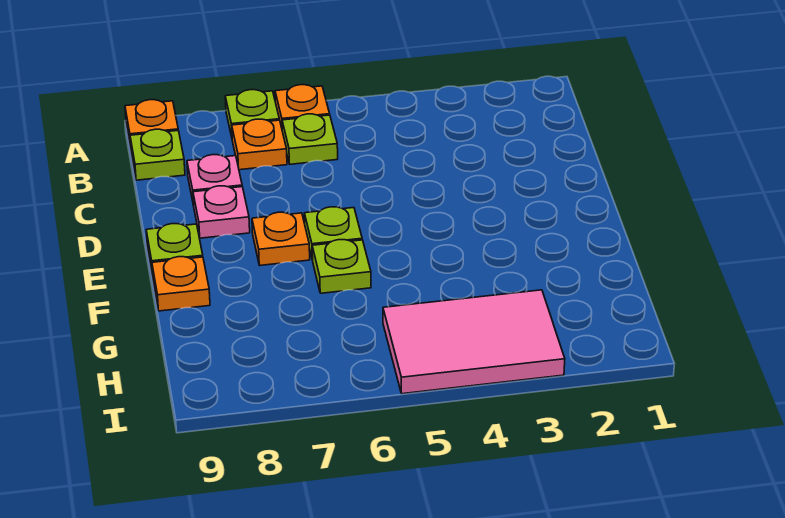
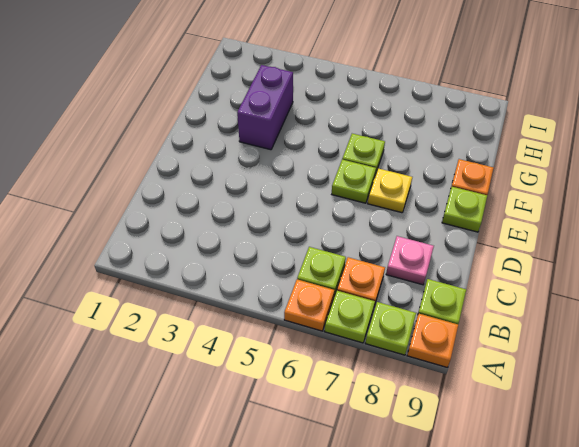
none -> lime 1x1 plate [365,302,416,355]
pink 1x1 plate [193,186,250,238] -> none
orange 1x1 plate [252,212,310,265] -> yellow 1x1 plate [368,168,412,213]
none -> purple 1x2 brick [237,65,293,150]
pink 2x3 tile [383,290,565,394] -> none

